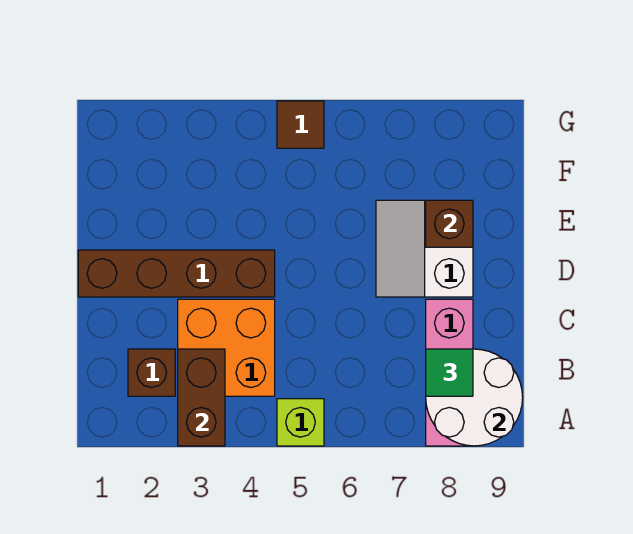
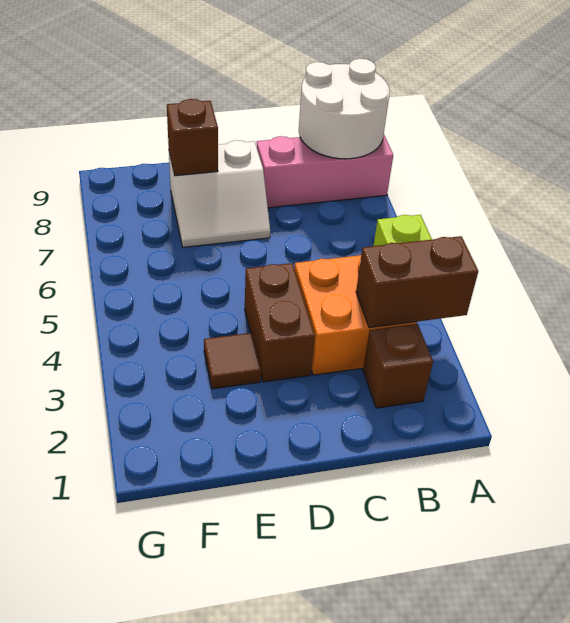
green 1x1 tile [426,349,473,396] -> none
brown 1x4 brick [78,250,275,297] -> brown 1x2 brick [245,263,315,382]
brown 1x1 tile [277,101,324,148] -> brown 1x1 tile moved to [204,333,261,389]

